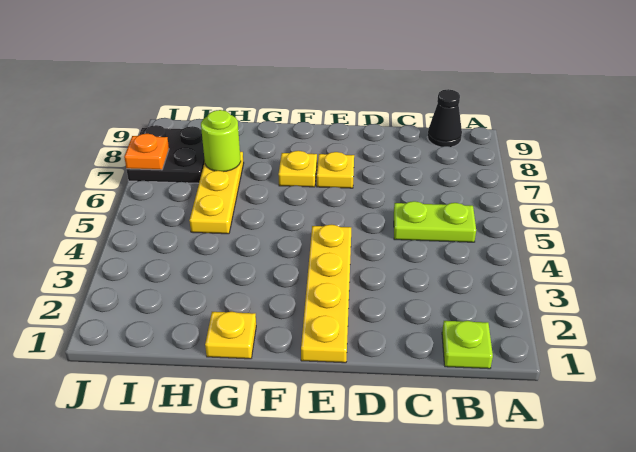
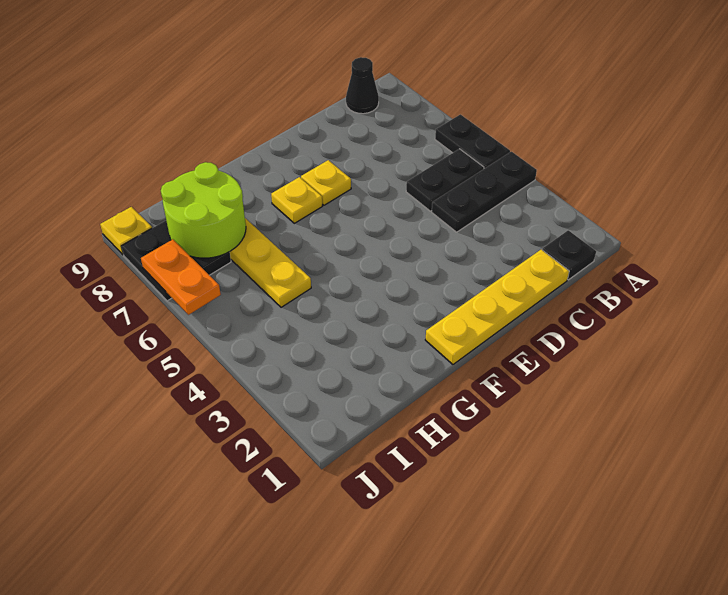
none -> black 1x3 plate [432,152,537,232]
none -> black 1x2 plate [435,114,510,169]
lime 1x1 plate [442,321,493,369] -> black 1x1 plate [542,230,596,280]
lime 1x2 plate [394,201,476,242] -> black 1x2 plate [406,149,484,211]
yellow 1x4 plate [301,225,351,363] -> yellow 1x4 plate turned to [425,249,569,364]
yellow 1x1 plate [205,312,256,359] -> yellow 1x1 plate moved to [100,207,152,255]
lime 1x1 round brick [201,110,241,172] -> lime 2x2 round brick [161,162,246,258]
orange 1x1 plate [124,134,169,170] -> orange 1x2 plate [141,239,221,315]

